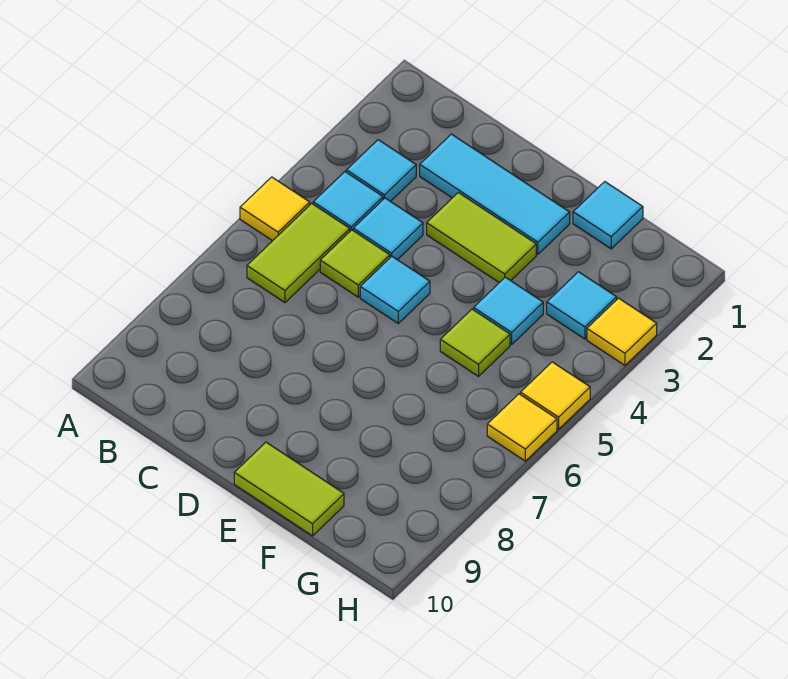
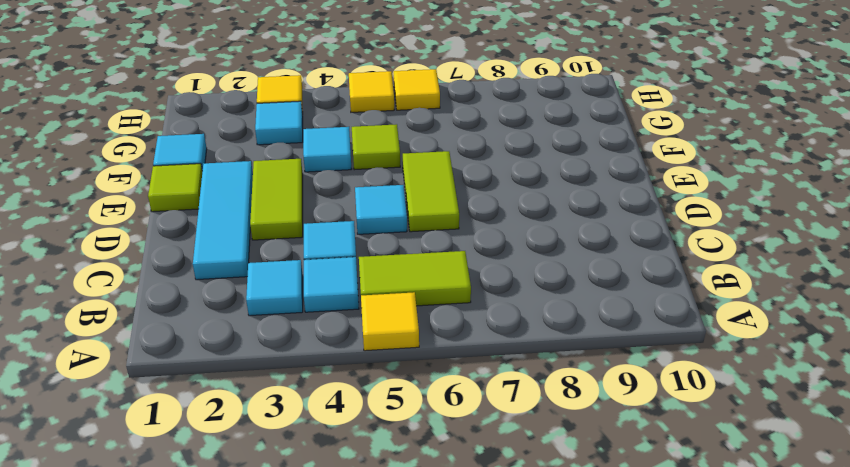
lime 1x1 tile [320,230,390,297] -> lime 1x1 tile moved to [148,164,202,212]
lime 1x2 tile [234,442,344,536] -> lime 1x2 tile moved to [403,151,459,232]

